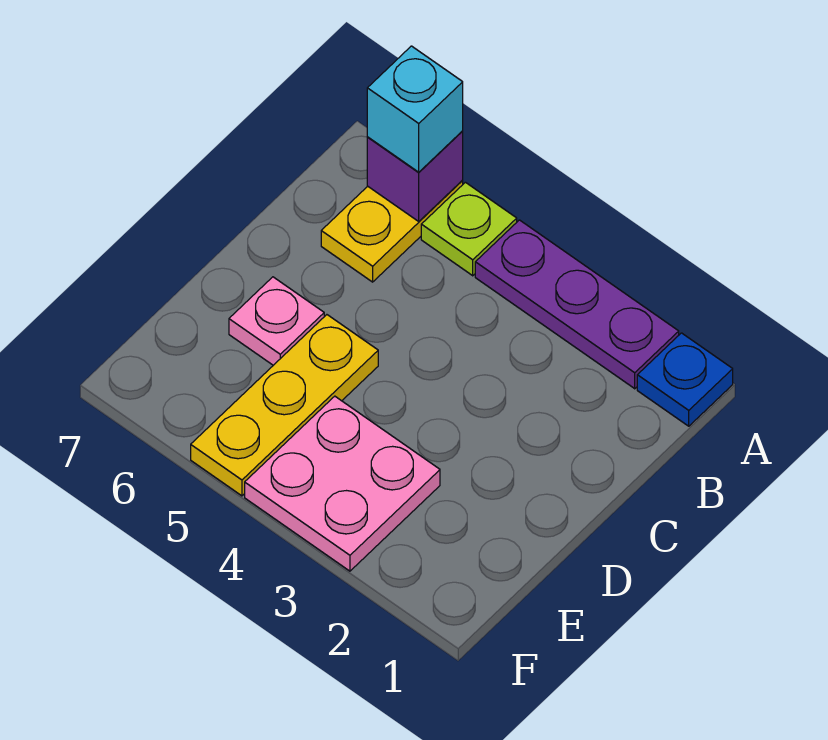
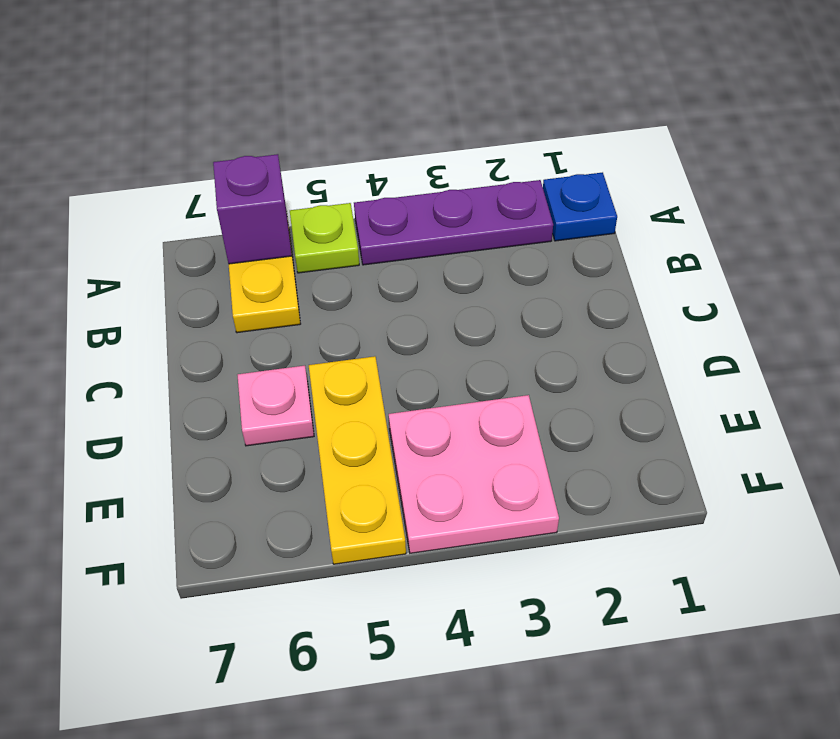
cyan 1x1 brick [367,46,463,172] -> none

